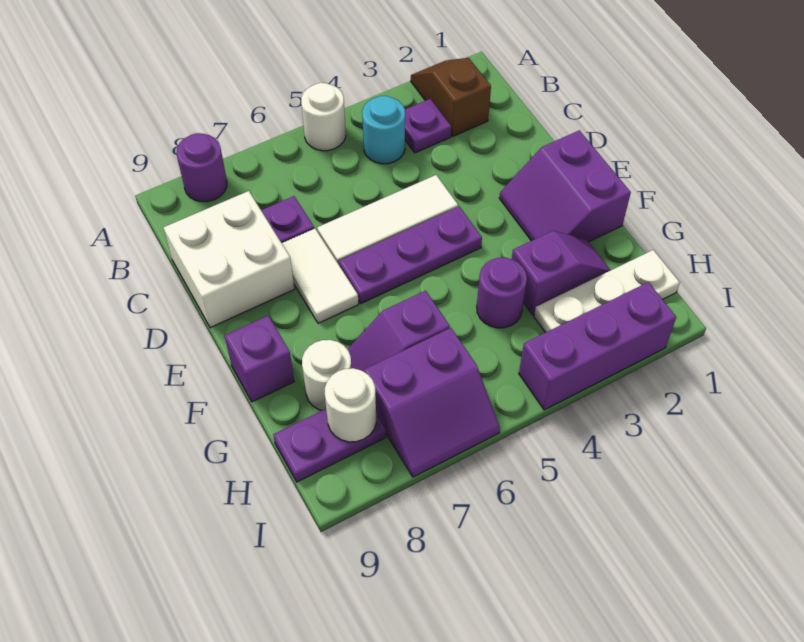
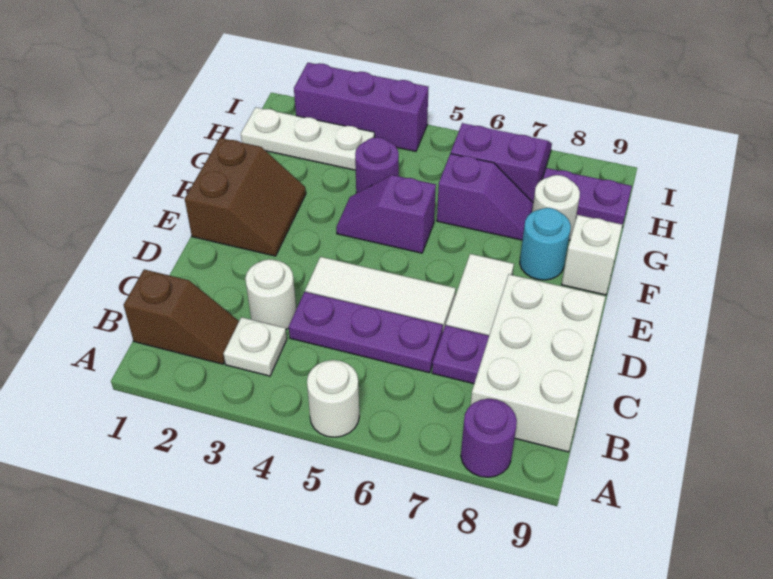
brown 1x2 slope [411,58,491,136] -> brown 1x2 slope turned to [124,270,239,364]
purple 1x1 plate [405,99,451,153] -> white 1x1 plate [223,317,287,376]
cyan 1x1 round brick [362,96,405,164] -> cyan 1x1 round brick moved to [520,208,571,280]
white 2x2 brick [163,191,294,328] -> white 2x3 brick [471,274,606,452]
purple 2x2 slope [499,130,631,242] -> brown 2x2 slope [185,138,306,256]
purple 1x3 plate [339,207,482,303] -> purple 1x3 plate moved to [289,292,443,373]
purple 1x1 brick [225,316,294,402] -> white 1x1 brick [562,215,623,295]
purple 1x2 slope [512,231,611,315] -> purple 1x2 slope moved to [336,175,436,253]
white 1x1 round brick [325,368,376,442] -> white 1x1 round brick moved to [245,259,296,330]

